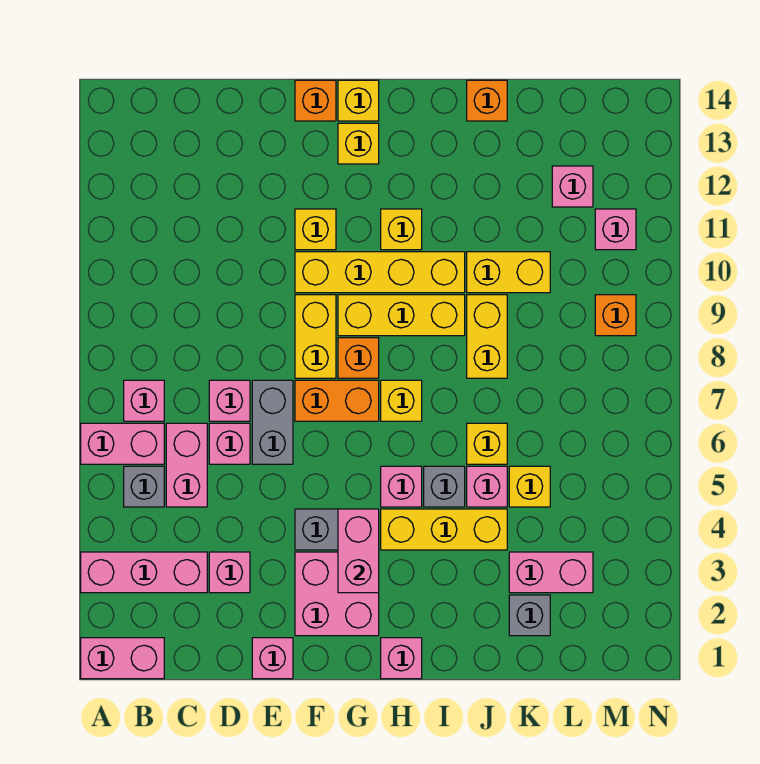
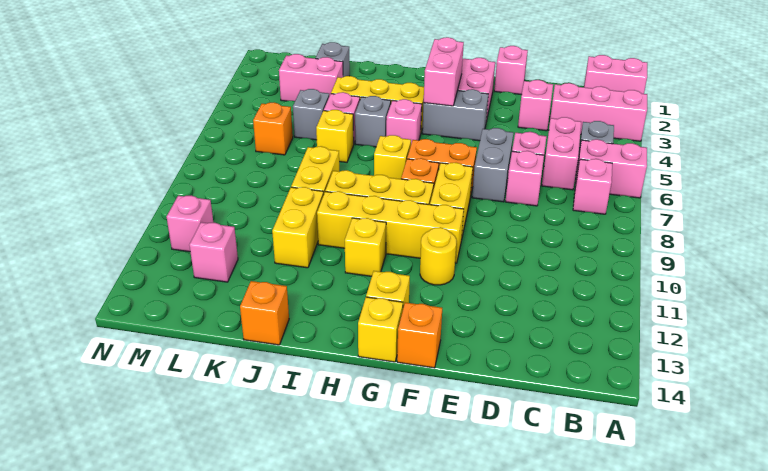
yellow 1x1 brick [295,209,336,250] -> yellow 1x1 round brick [420,227,456,285]
pink 1x1 brick [381,638,422,679] -> none
yellow 1x2 brick [467,252,550,293] -> yellow 1x2 brick turned to [272,187,323,268]
yellow 1x1 brick [509,466,550,507] -> grey 1x1 brick [293,89,329,140]
orange 1x1 brick [595,295,636,336] -> orange 1x1 brick moved to [253,103,293,155]

